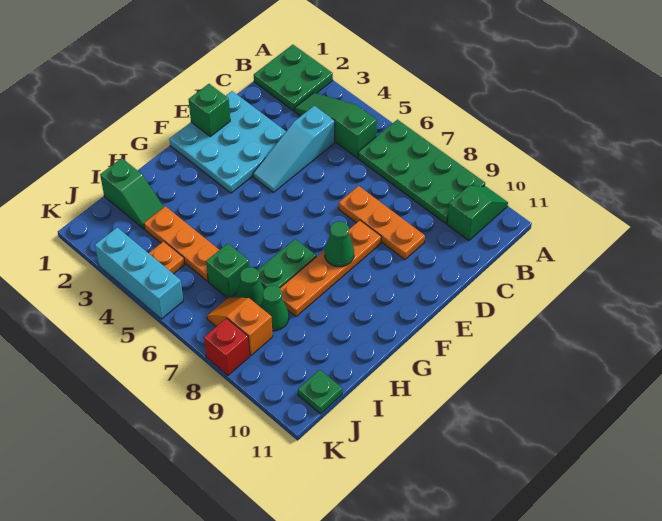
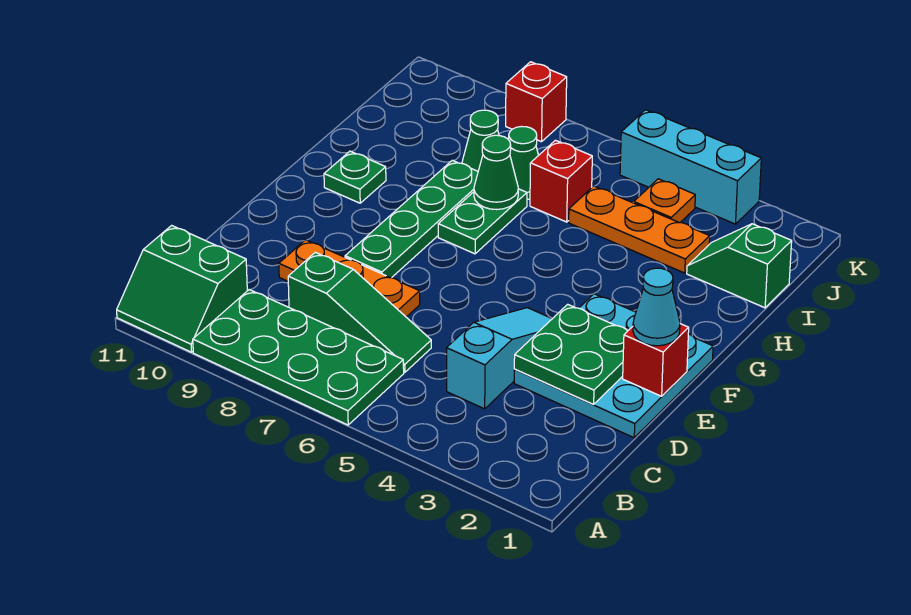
green 2x2 plate [254,45,333,111] -> green 2x2 plate moved to [514,304,627,404]
green 1x2 slope [447,186,508,241] -> green 2x2 slope [117,225,247,352]
green 1x3 slope [295,93,377,158] -> green 1x3 slope moved to [288,252,431,372]
green 1x1 brick [188,84,230,136] -> red 1x1 brick [623,324,689,396]
none -> cyan 1x1 cone [633,268,680,346]
orange 1x4 plate [280,220,381,316] -> green 1x4 plate [345,160,478,278]
green 1x1 cone [325,221,354,267] -> green 1x1 cone moved to [474,135,518,210]
green 1x1 brick [206,243,249,298] -> red 1x1 brick [530,140,592,222]
orange 1x2 slope [207,297,273,355] -> none
green 1x1 plate [298,370,342,414] -> green 1x1 plate moved to [324,151,386,203]

